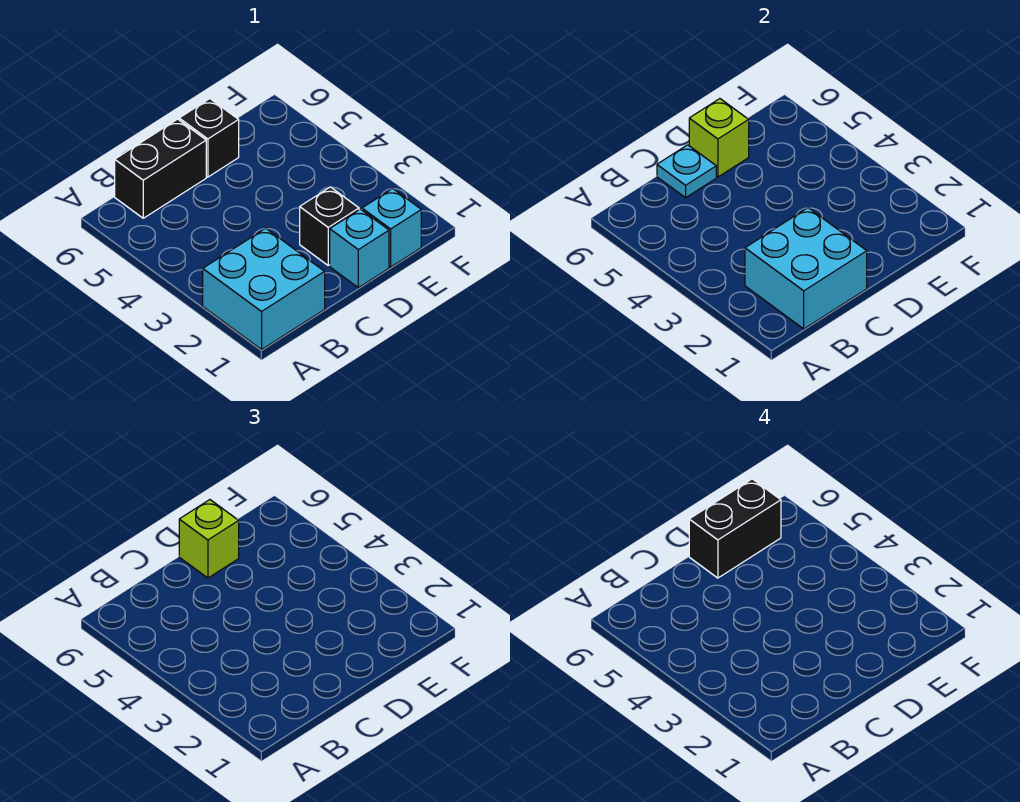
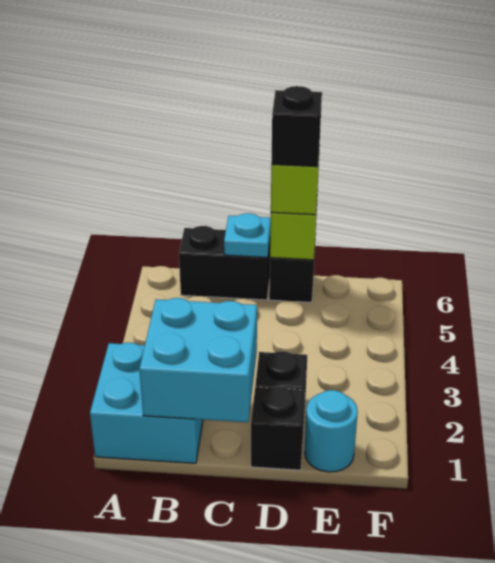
cyan 1x1 brick [330,209,389,288] -> black 1x1 brick [251,387,305,470]
black 1x2 brick [689,479,781,578] -> black 1x1 brick [271,86,322,167]
cyan 1x1 brick [362,189,421,267] -> cyan 1x1 round brick [305,390,358,472]

